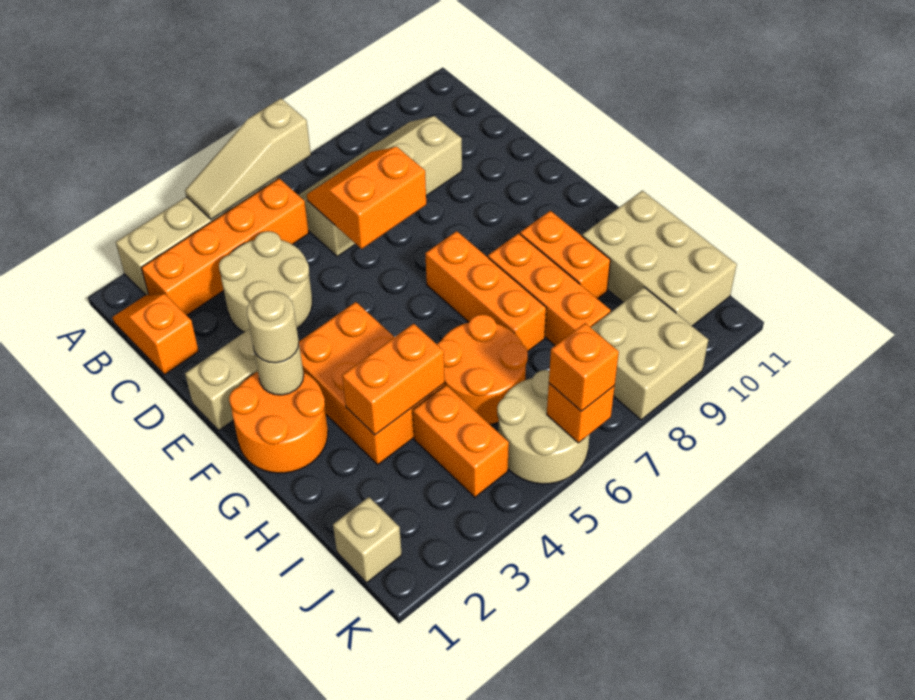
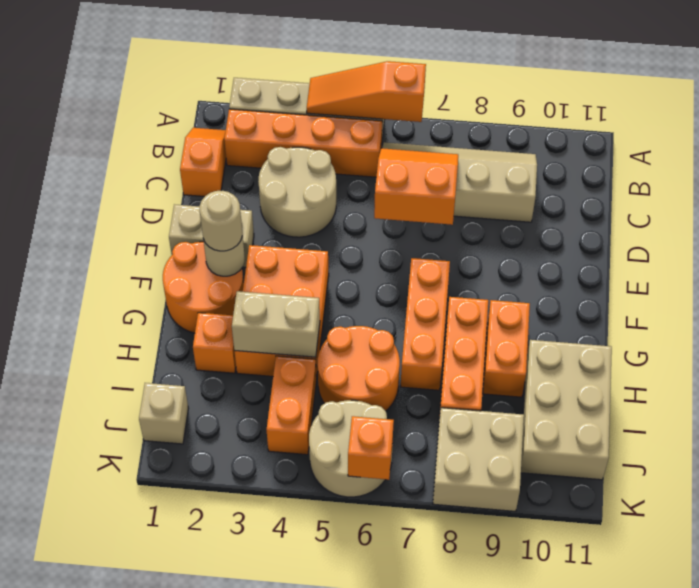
tan 1x3 slope [185,98,311,220] -> orange 1x3 slope [307,61,426,122]
orange 1x2 brick [342,324,445,435] -> tan 1x2 brick [232,291,320,357]
orange 1x1 brick [549,323,619,411] -> orange 1x1 brick moved to [193,313,236,373]

